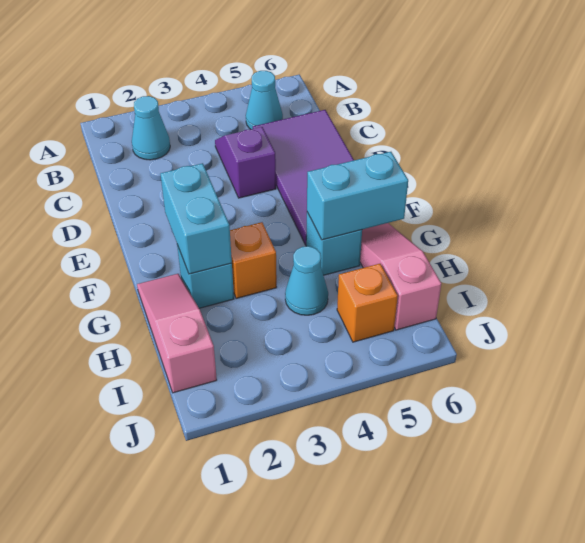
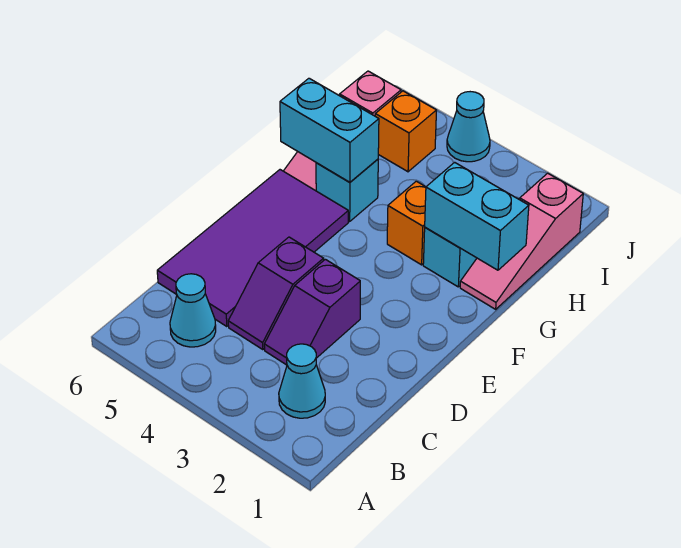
none -> purple 1x2 slope [264,259,360,365]
cyan 1x2 brick [161,163,232,274] -> cyan 1x2 brick turned to [425,162,529,270]
cyan 1x1 cone [285,246,328,315] -> cyan 1x1 cone moved to [447,92,490,162]

